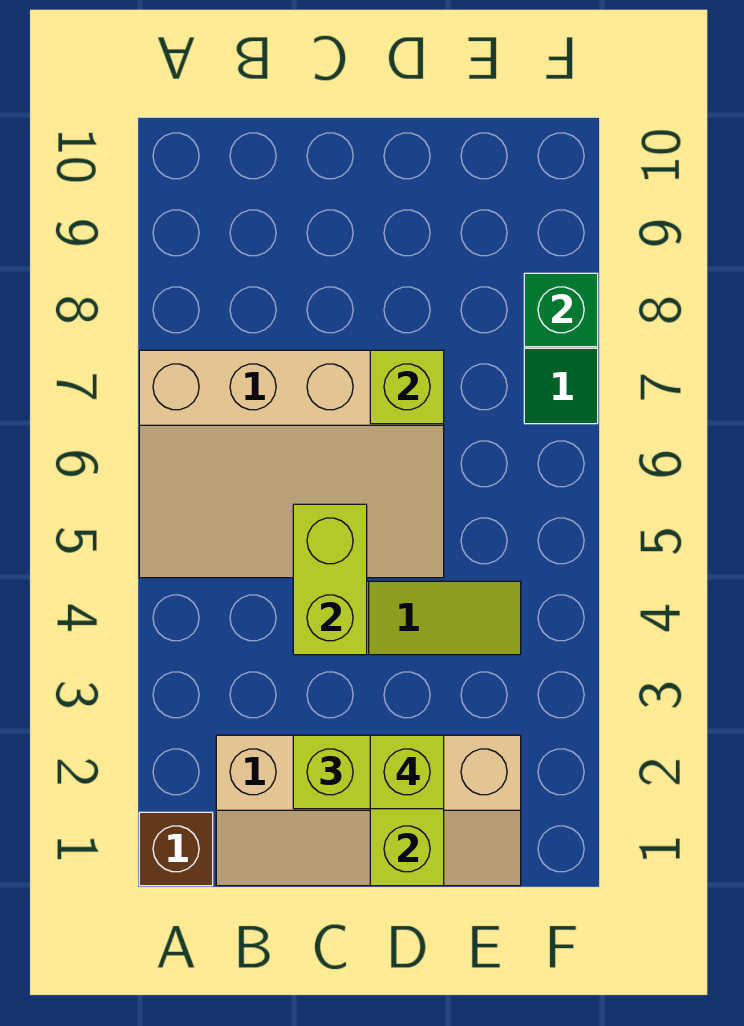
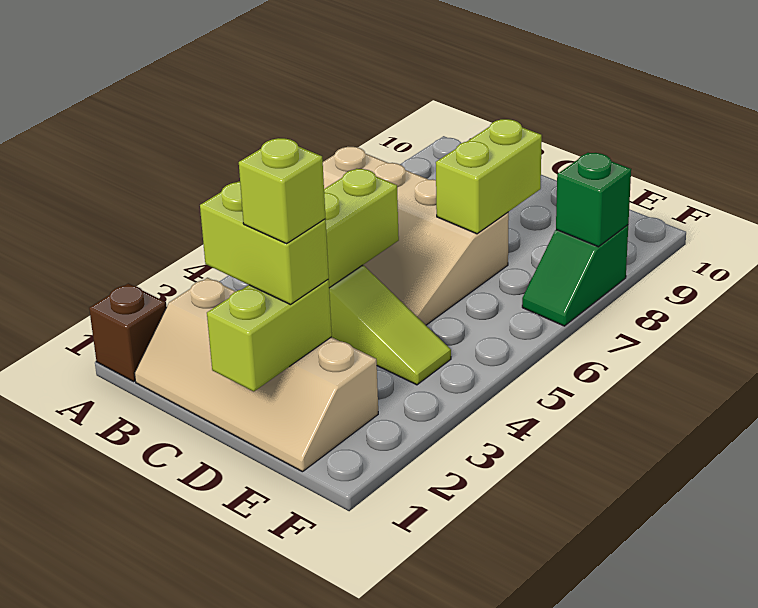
lime 1x1 brick [370,350,444,424] -> lime 1x2 brick [436,119,542,234]

